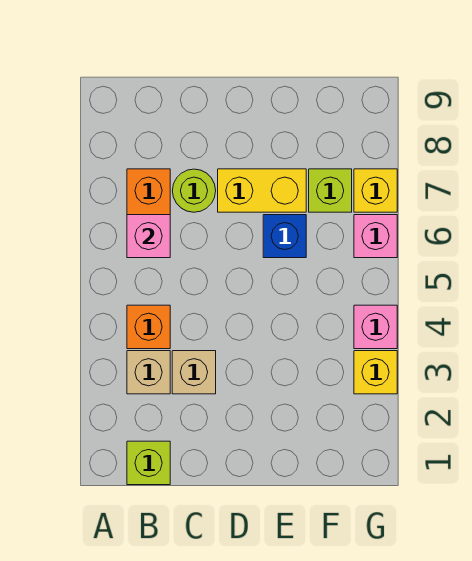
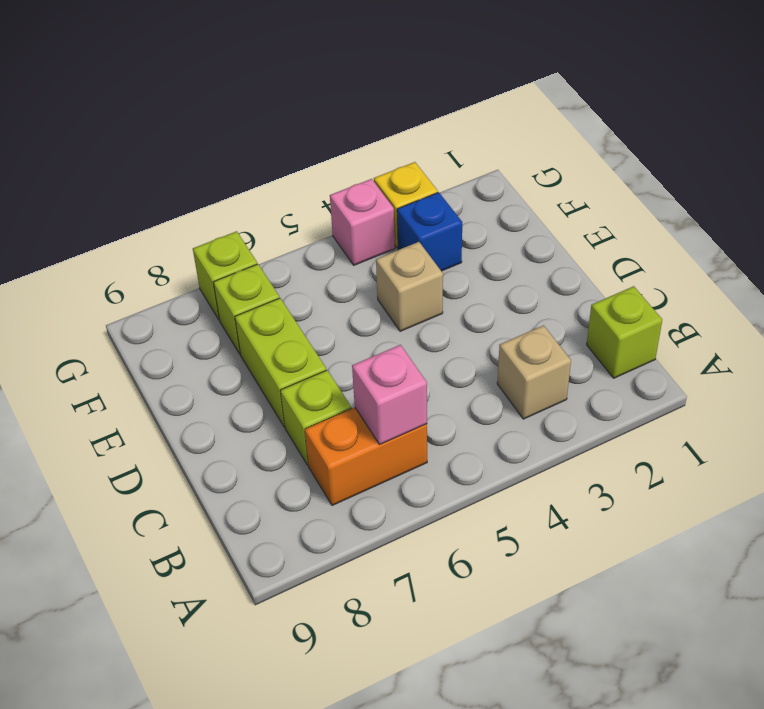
orange 1x1 brick [127,305,170,349] -> none
tan 1x1 brick [172,351,216,394] -> tan 1x1 brick moved to [376,242,443,331]
lime 1x1 round brick [172,169,216,212] -> lime 1x1 brick [280,370,351,465]
yellow 1x2 brick [218,169,306,212] -> lime 1x2 brick [235,298,326,427]
blue 1x1 brick [263,215,306,258] -> blue 1x1 brick moved to [397,192,462,271]
pink 1x1 brick [354,215,397,258] -> none
yellow 1x1 brick [354,169,397,212] -> lime 1x1 brick [193,231,257,319]

